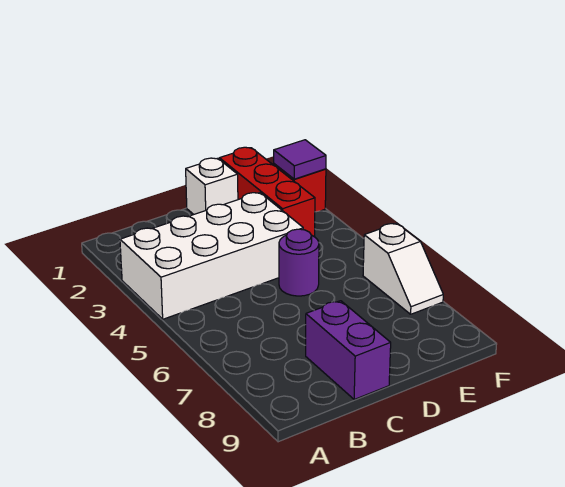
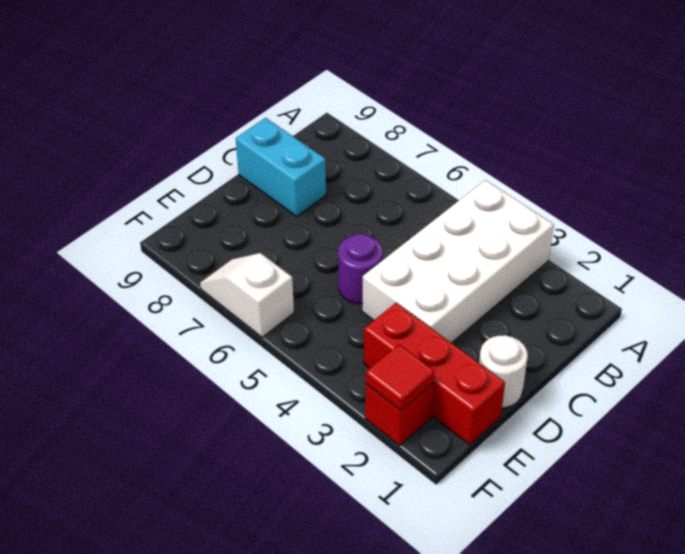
purple 1x2 brick [306,301,391,399] -> cyan 1x2 brick [236,118,326,216]
white 1x1 brick [186,158,238,214] -> white 1x1 round brick [479,336,528,408]
purple 1x1 tile [274,140,326,179] -> red 1x1 tile [366,344,435,410]

